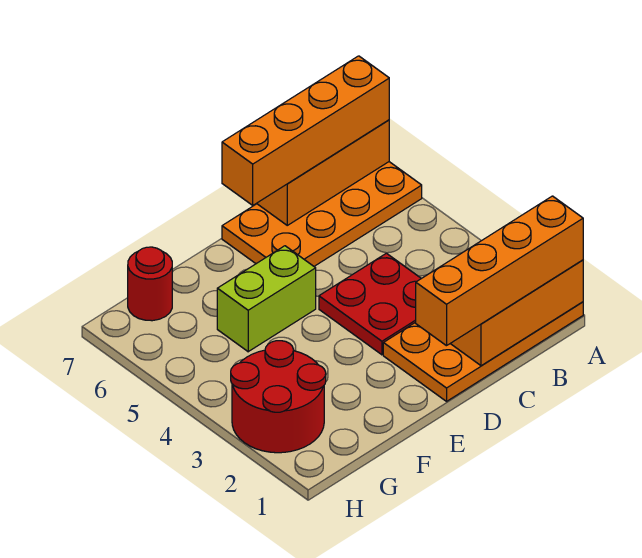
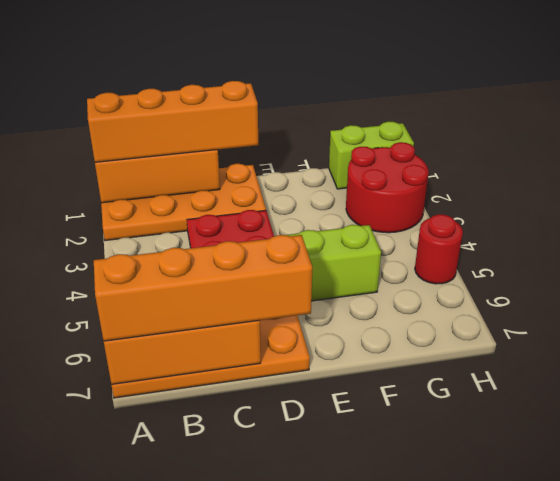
none -> lime 1x2 brick [329,122,414,189]
red 1x1 round brick [128,247,172,321] -> red 1x1 round brick moved to [415,214,463,284]

